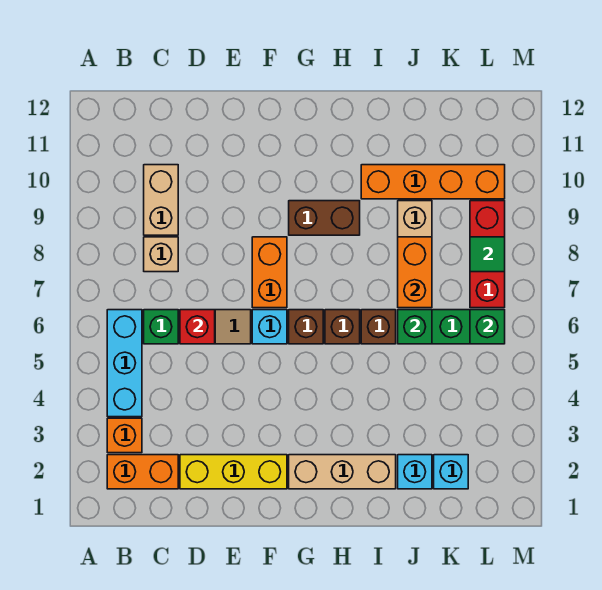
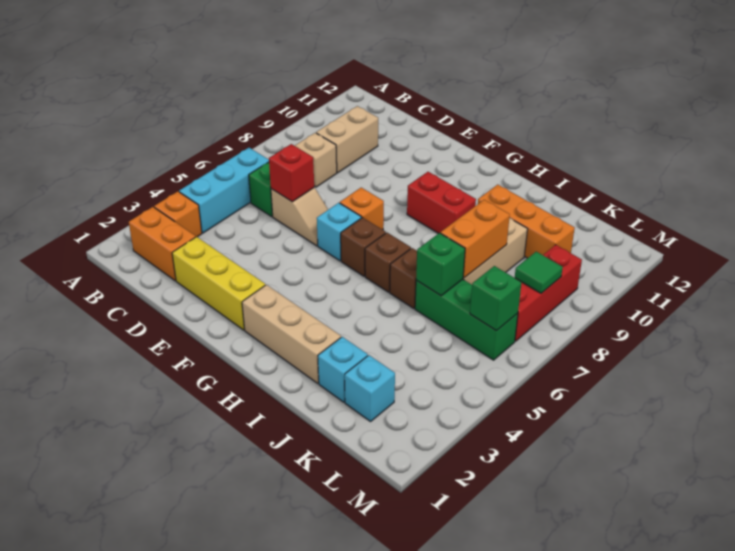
orange 1x2 brick [252,237,287,308] -> orange 1x1 brick [340,188,384,230]
brown 1x2 brick [289,201,360,235] -> red 1x2 brick [407,172,476,234]
orange 1x4 brick [361,165,505,199] -> orange 1x3 brick [478,185,575,258]

